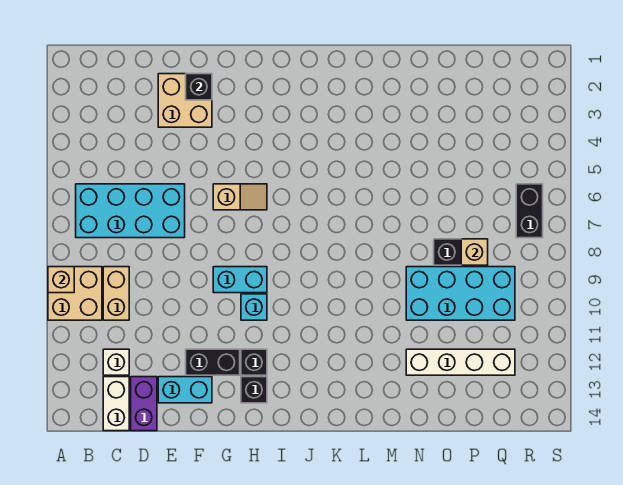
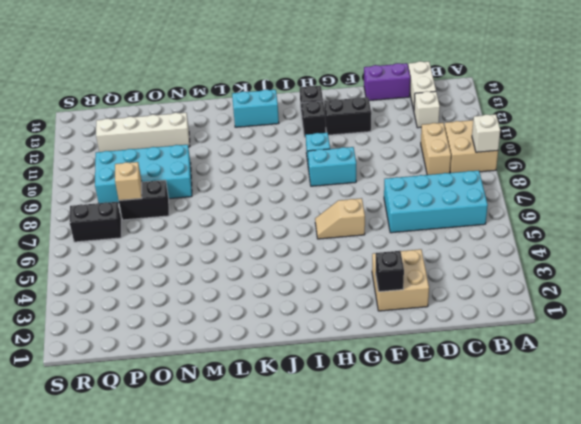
tan 1x1 brick [48,267,74,293] -> white 1x1 brick [472,114,500,152]
purple 1x2 brick [131,377,157,431] -> purple 1x2 brick turned to [364,63,410,101]
cyan 1x2 brick [158,377,212,403] -> cyan 1x2 brick moved to [232,90,279,127]
black 1x2 brick [516,184,543,238] -> black 1x2 brick turned to [70,202,121,242]

